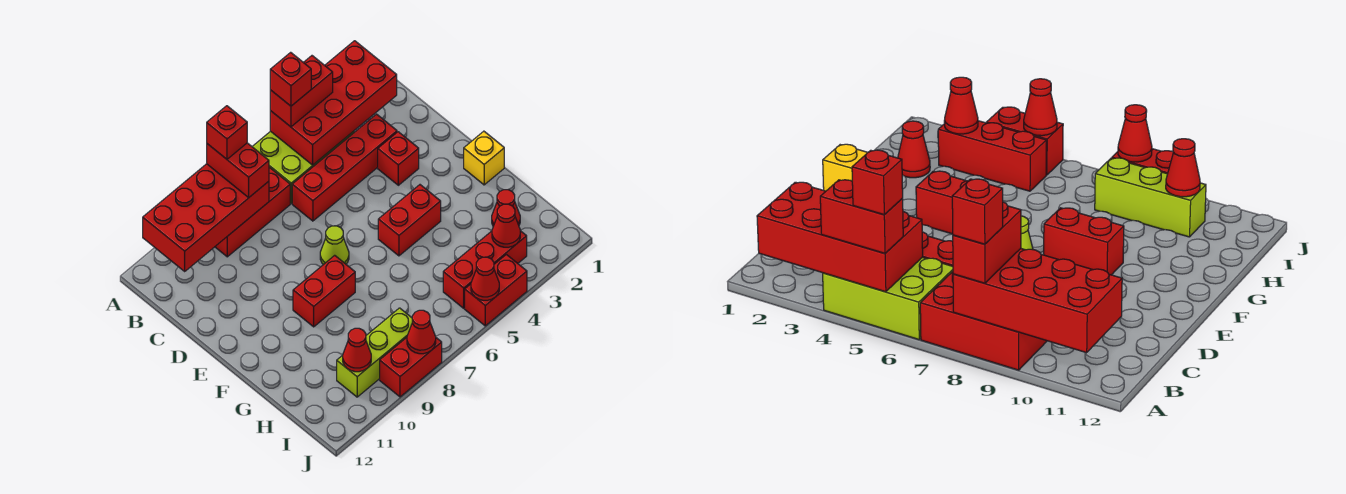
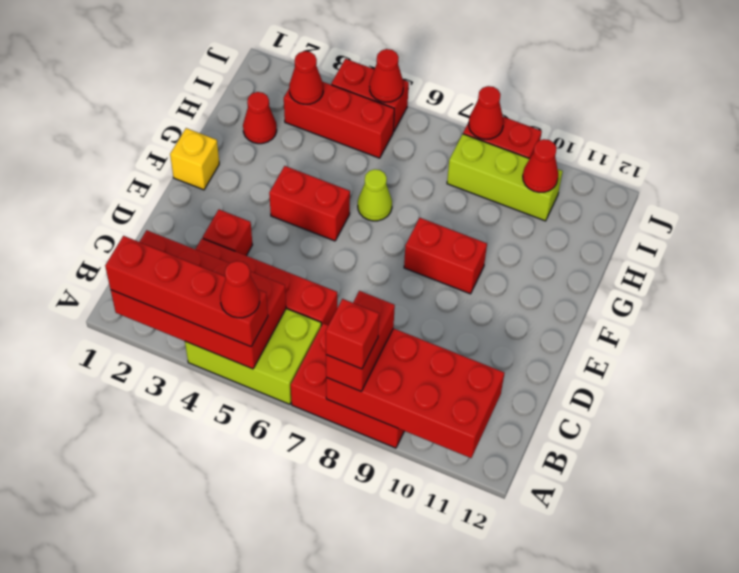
red 1x2 brick [270,56,333,127] -> red 1x4 brick [105,236,268,347]
red 1x1 brick [270,52,311,106] -> red 1x1 cone [220,261,260,318]
lime 1x1 cone [320,226,349,265] -> lime 1x1 cone moved to [358,169,392,221]

